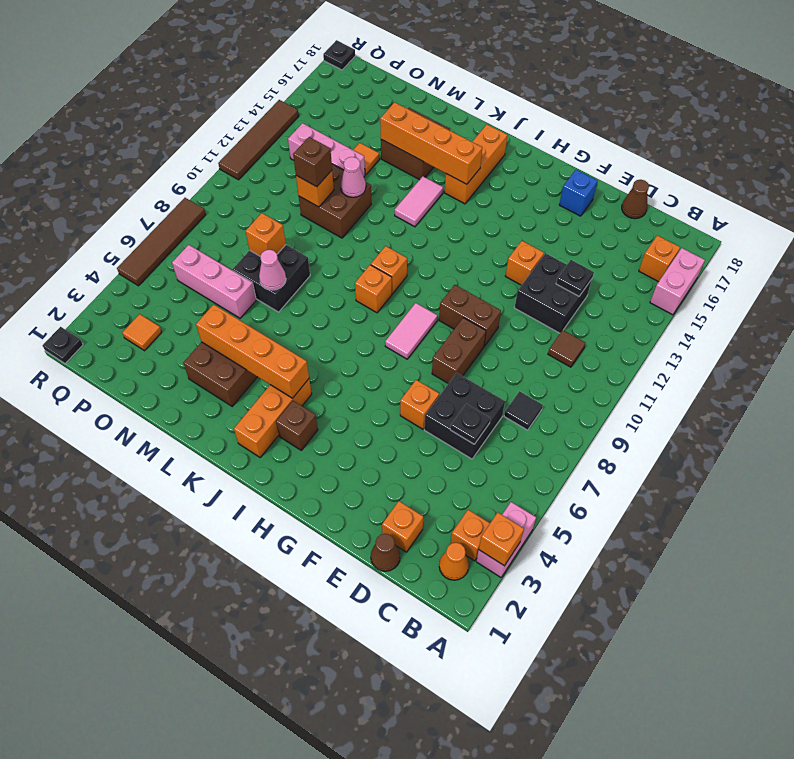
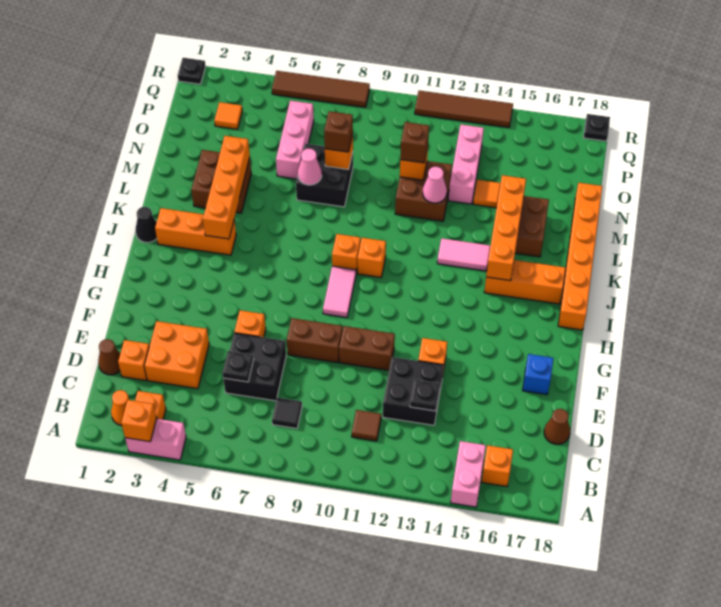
pink 1x2 brick [650,248,705,315] -> pink 1x2 brick turned to [451,441,486,507]
none -> orange 2x2 brick [144,321,209,389]
brown 1x2 brick [439,285,501,346] -> brown 1x2 brick turned to [339,326,395,370]
pink 1x2 tile [385,303,437,359] -> pink 1x2 tile turned to [323,266,356,317]
brown 1x1 brick [276,401,318,450] -> brown 1x1 brick moved to [324,111,353,152]
none -> orange 1x6 brick [558,183,602,330]
none -> black 1x1 cone [135,207,157,243]

